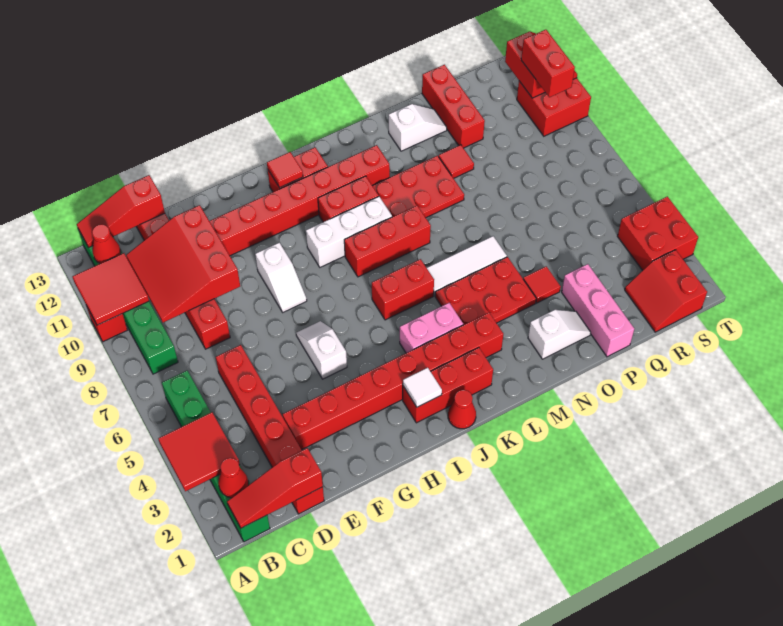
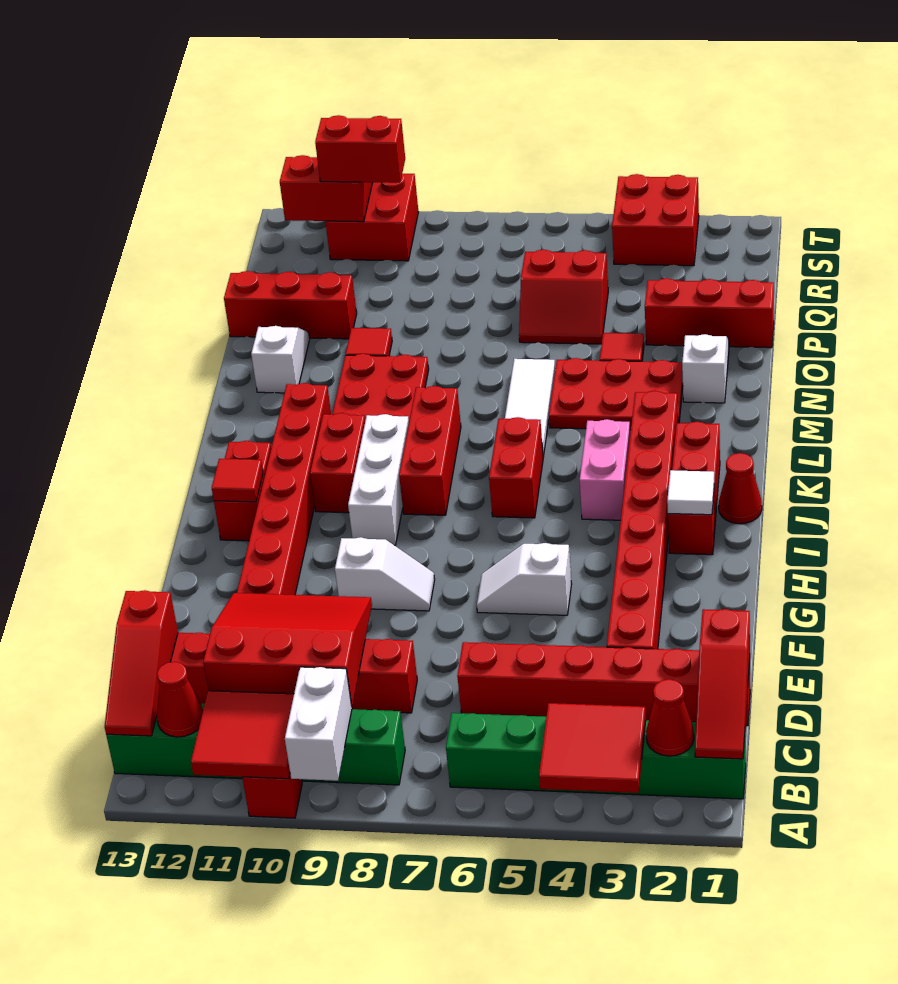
none -> white 1x2 brick [285,667,352,781]
red 3x3 slope [126,205,240,322] -> red 3x3 slope turned to [203,593,372,706]
red 2x3 plate [435,257,536,325] -> red 2x3 plate turned to [549,358,683,430]
pink 1x3 brick [562,264,634,357] -> red 1x3 brick [645,278,774,348]
red 2x2 slope [625,250,707,332] -> red 2x2 slope moved to [519,250,608,344]

